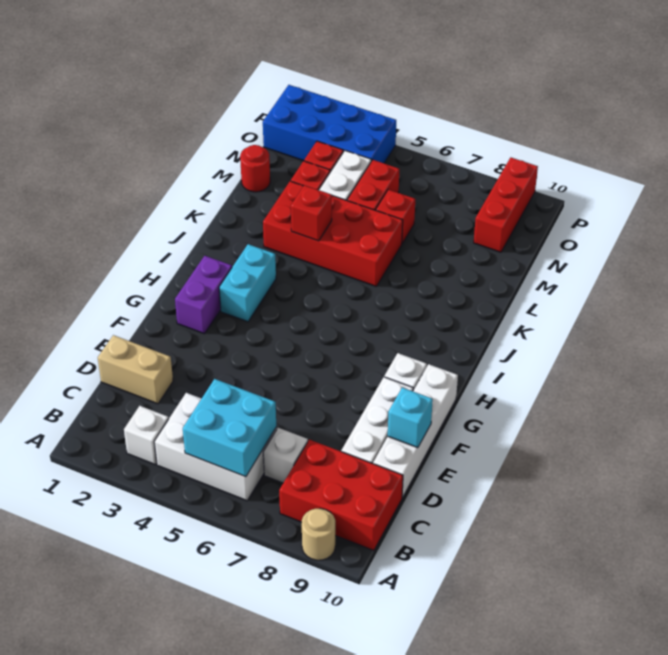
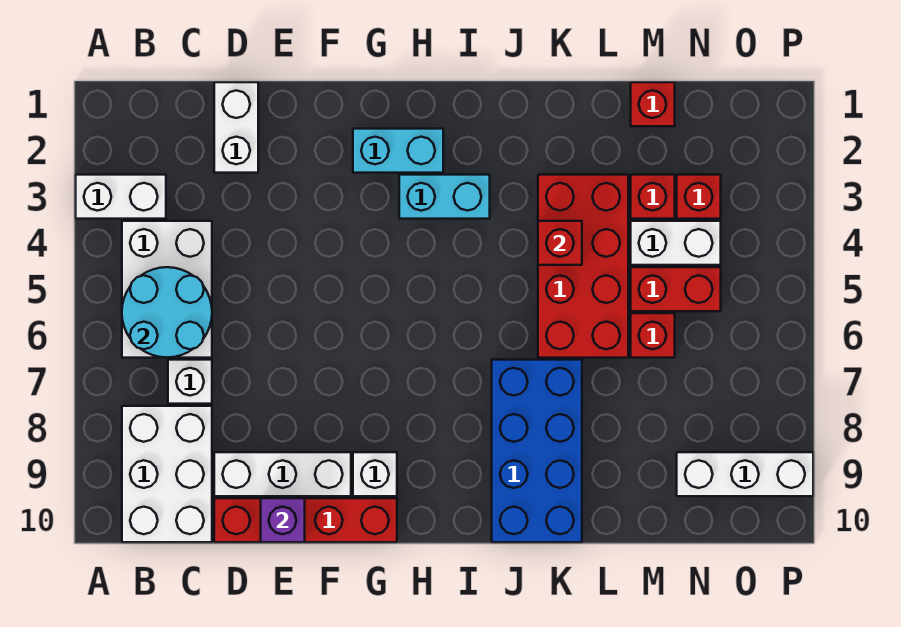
tan 1x1 round brick [302,508,335,560] -> none
white 1x1 brick [124,406,169,465] -> white 1x2 brick [76,175,166,219]
cyan 2x2 brick [183,379,276,477] -> cyan 2x2 round brick [122,267,212,358]
red 2x3 brick [279,440,403,551] -> white 2x3 brick [122,406,212,542]
tan 1x2 brick [98,335,173,404] -> white 1x2 brick [214,82,258,173]
white 1x4 brick [373,364,458,498] -> red 1x4 brick [214,498,397,542]
cyan 1x1 brick [388,388,433,448] -> purple 1x1 brick [261,498,305,542]
purple 1x2 brick [175,256,232,334] -> cyan 1x2 brick [353,129,443,173]
red 1x1 round brick [240,145,270,192] -> red 1x1 brick [631,82,675,126]
red 1x3 brick [474,158,538,252] -> white 1x3 brick [677,452,813,496]
blue 2x4 brick [263,85,396,163] -> blue 2x4 brick moved to [492,360,582,542]

